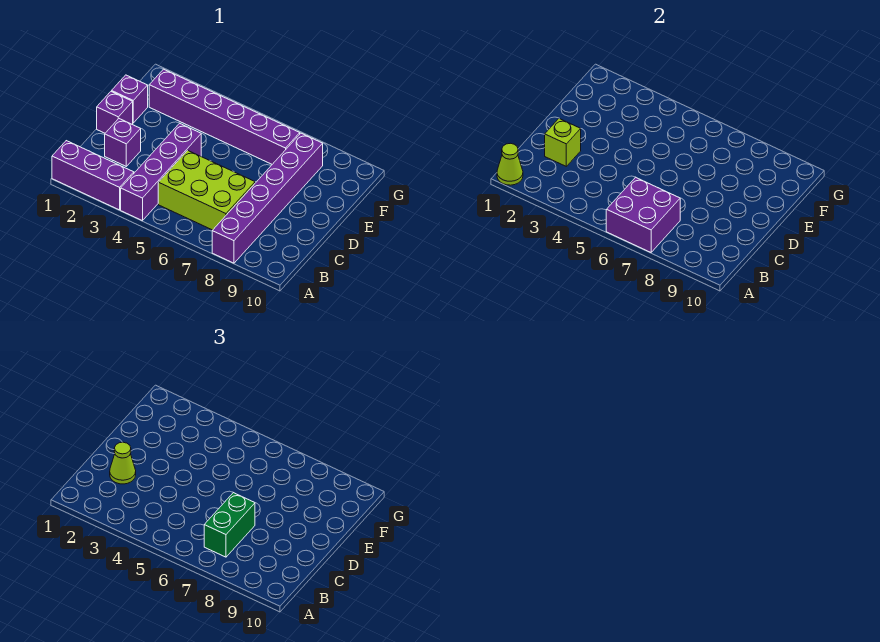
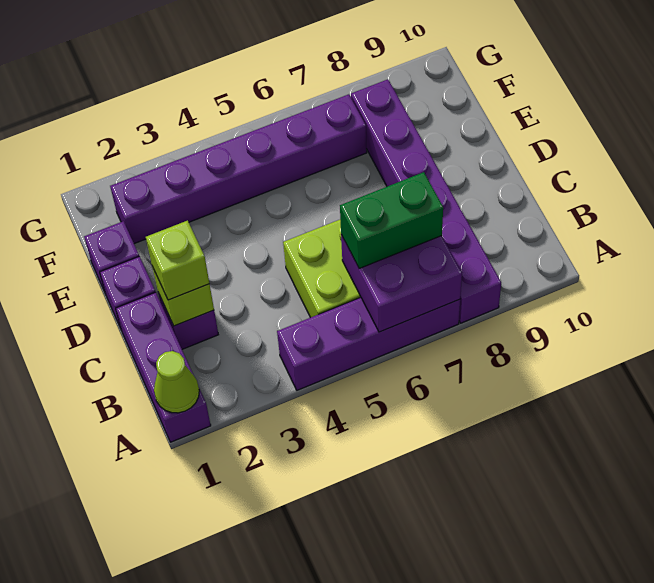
purple 1x3 brick [52,141,134,210] -> purple 1x3 brick turned to [116,292,211,442]
purple 1x4 brick [121,123,201,221] -> purple 1x4 brick turned to [277,297,460,390]
green 1x2 brick [204,493,255,557] -> green 1x2 brick turned to [340,172,443,268]
lime 1x1 cone [110,442,136,484] -> lime 1x1 brick [146,221,209,300]

